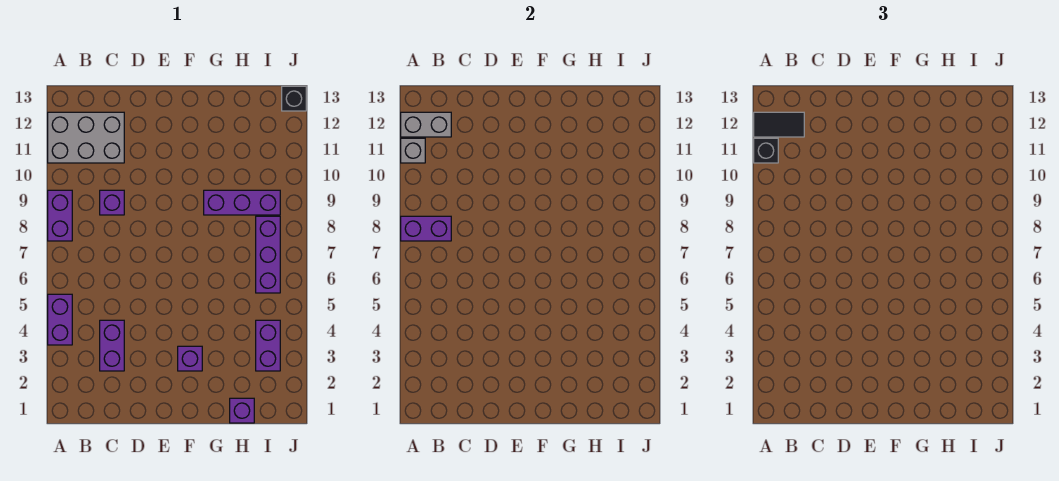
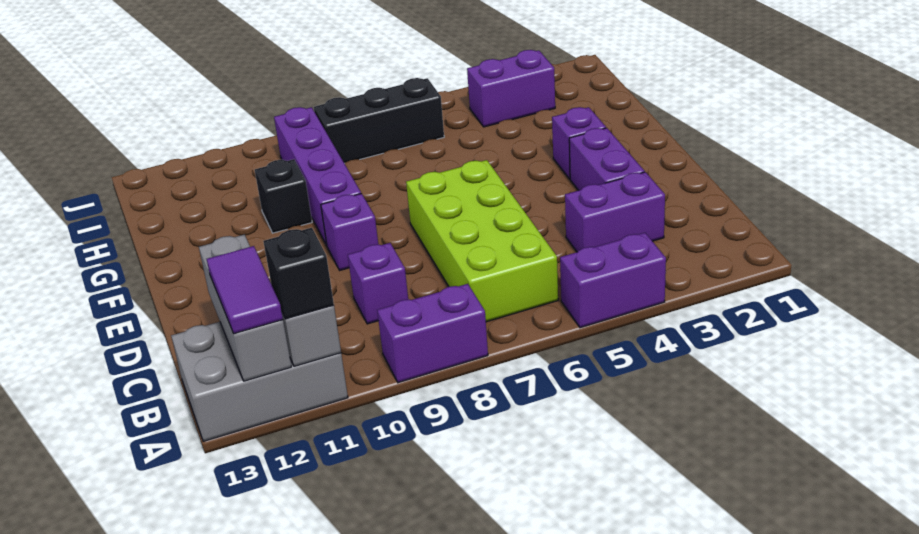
purple 1x2 brick [401,216,451,241] -> purple 1x2 brick moved to [569,128,645,190]
grey 2x3 brick [48,112,124,163] -> grey 2x3 brick turned to [171,322,348,441]
grey 1x2 brick [401,112,451,137] -> grey 1x3 brick [199,235,291,381]
black 1x2 tile [754,112,804,137] -> purple 1x2 tile [207,246,283,334]
none -> lime 2x4 brick [406,160,558,322]
purple 1x3 brick [204,190,280,215] -> purple 1x4 brick [274,107,361,245]
purple 1x1 brick [230,398,254,423] -> purple 1x1 brick moved to [321,193,378,270]
purple 1x3 brick [256,216,280,293] -> black 1x3 brick [314,78,444,163]
black 1x1 brick [282,86,306,111] -> black 1x1 brick moved to [255,159,312,233]

